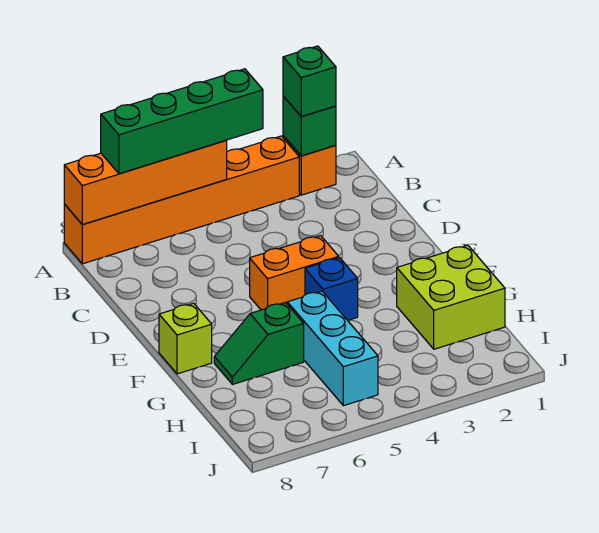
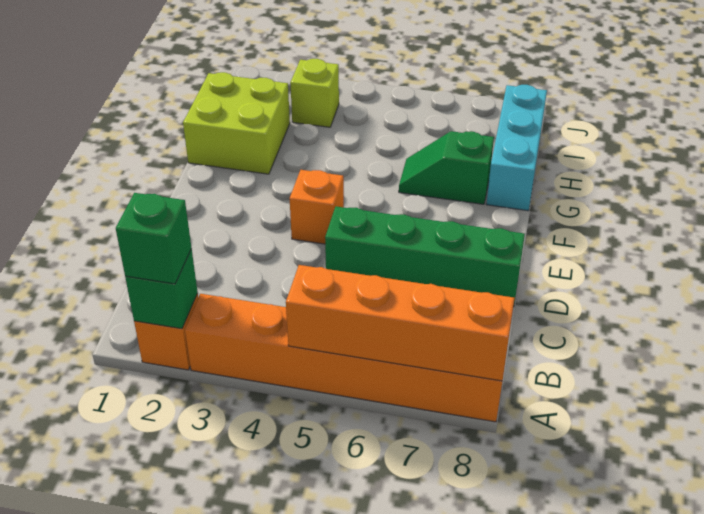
green 1x4 brick [101,69,263,174] -> green 1x4 brick moved to [325,206,525,307]
orange 1x2 brick [250,236,339,310] -> orange 1x1 brick [290,170,344,244]
blue 1x1 brick [305,258,358,320] -> none
lime 1x1 brick [159,303,212,374] -> lime 1x1 brick moved to [290,59,339,127]
cyan 1x3 brick [287,291,378,406] -> cyan 1x3 brick moved to [486,85,547,211]
green 1x2 slope [214,303,304,384] -> green 1x2 slope turned to [399,131,494,204]

